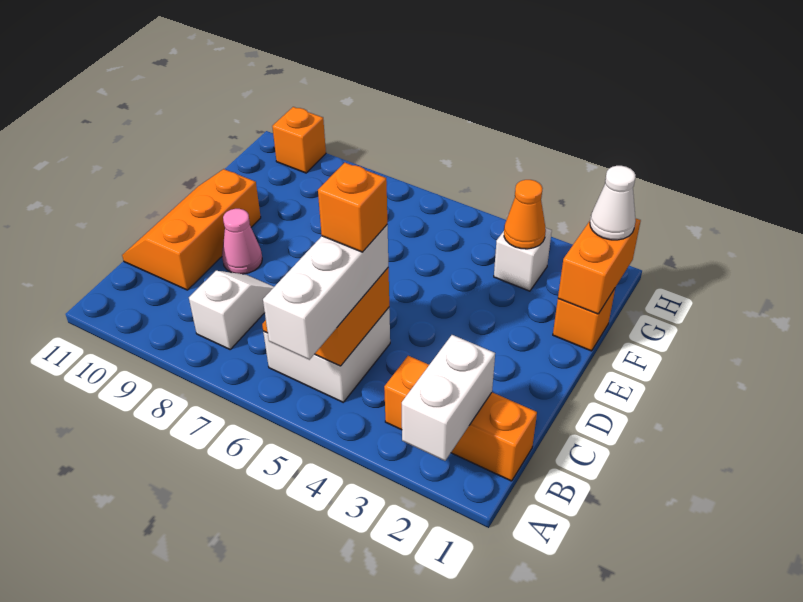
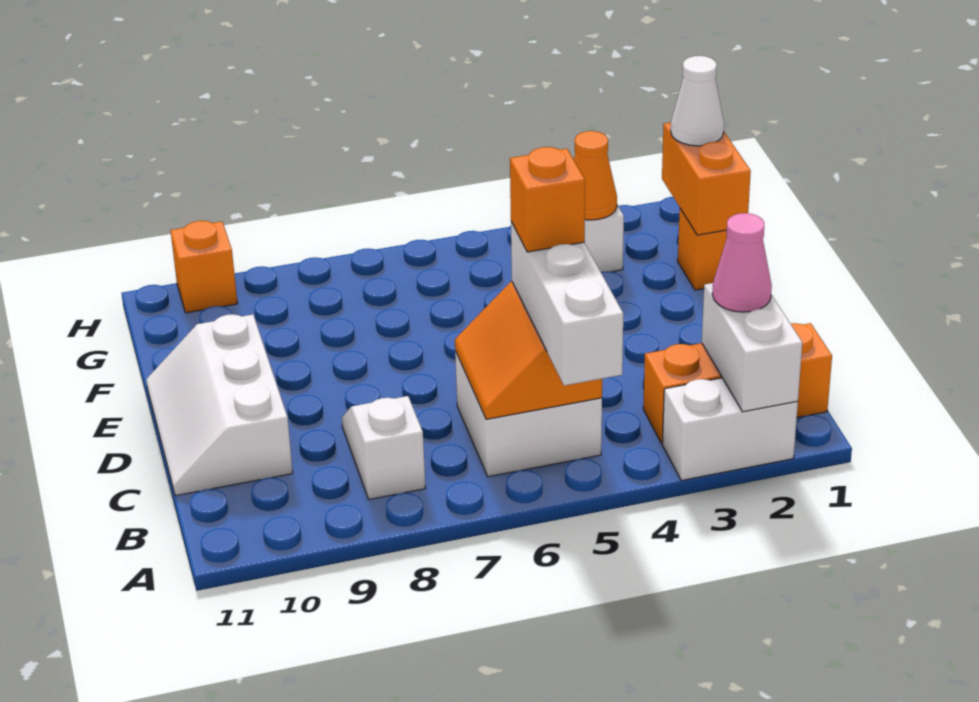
none -> white 1x2 brick [662,378,798,481]
orange 2x3 slope [122,169,261,290] -> white 2x3 slope [146,314,293,496]
pink 1x1 cone [222,209,262,274] -> pink 1x1 cone moved to [712,213,772,312]

